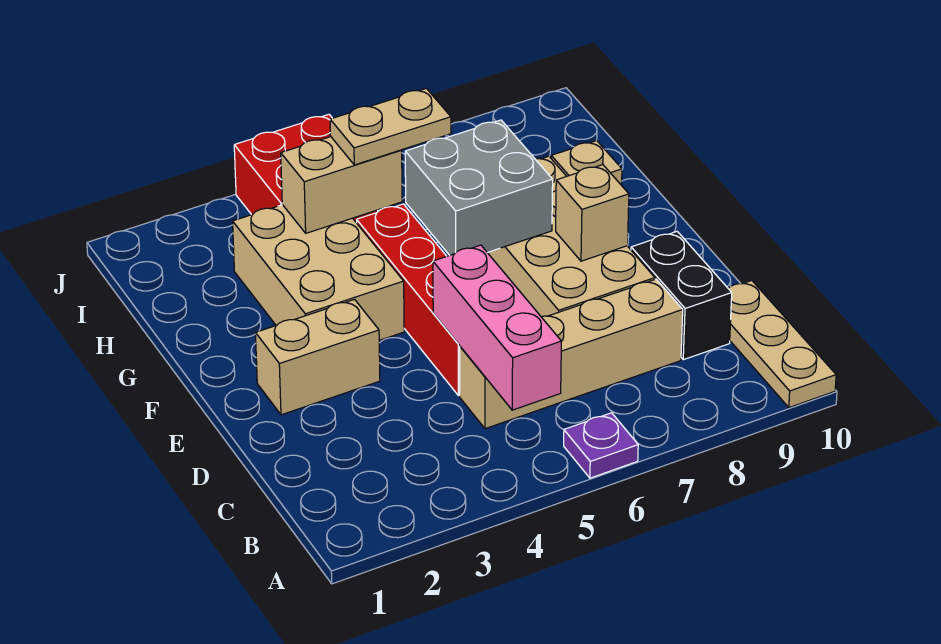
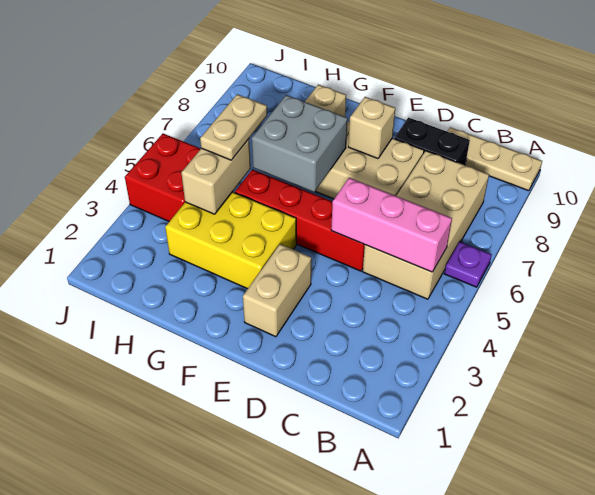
tan 1x4 brick [460,279,683,429] -> tan 2x4 brick [363,151,489,299]
tan 2x3 brick [233,205,404,340] -> yellow 2x3 brick [165,192,296,289]

